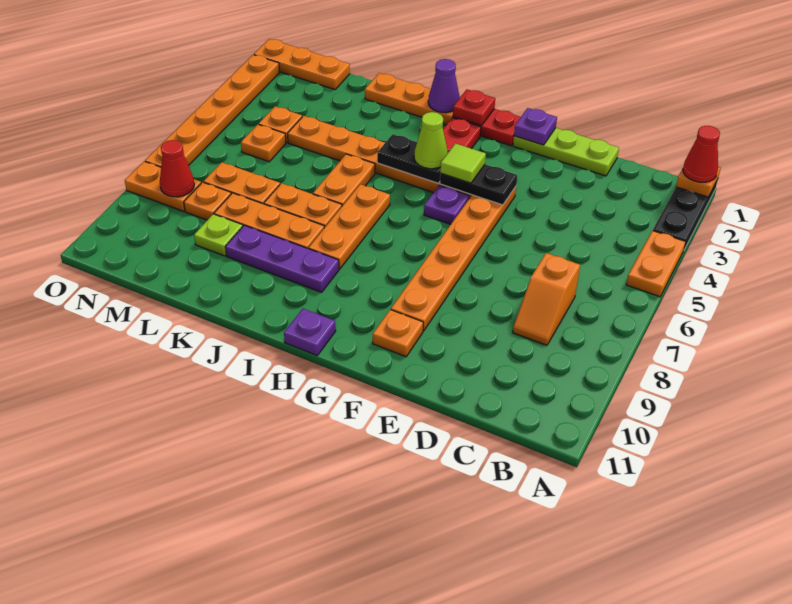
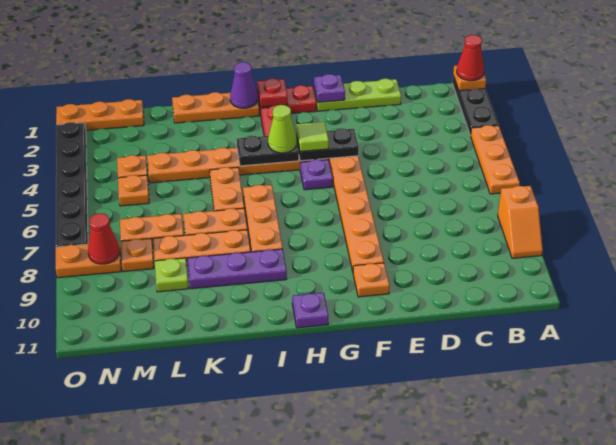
orange 1x2 plate [626,231,686,297] -> orange 1x3 plate [470,125,520,194]
orange 1x2 slope [513,253,580,345] -> orange 1x2 slope moved to [498,186,543,258]
orange 1x6 plate [145,55,279,167] -> black 1x6 plate [56,122,88,247]

